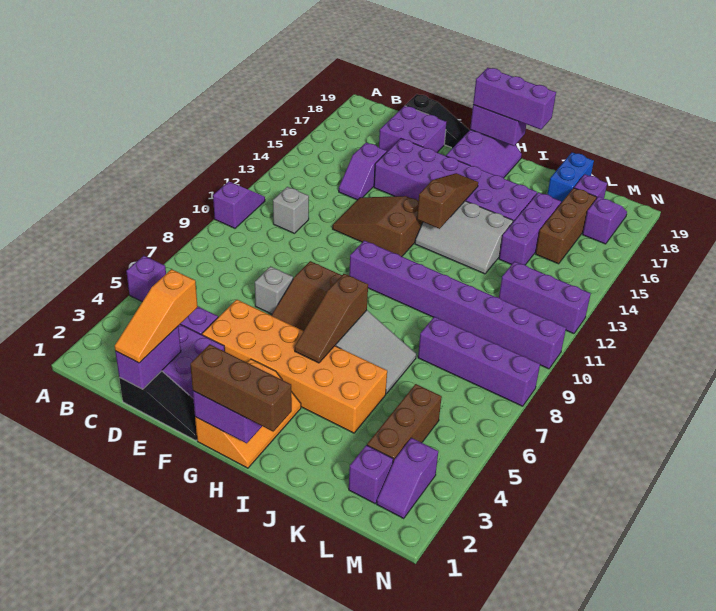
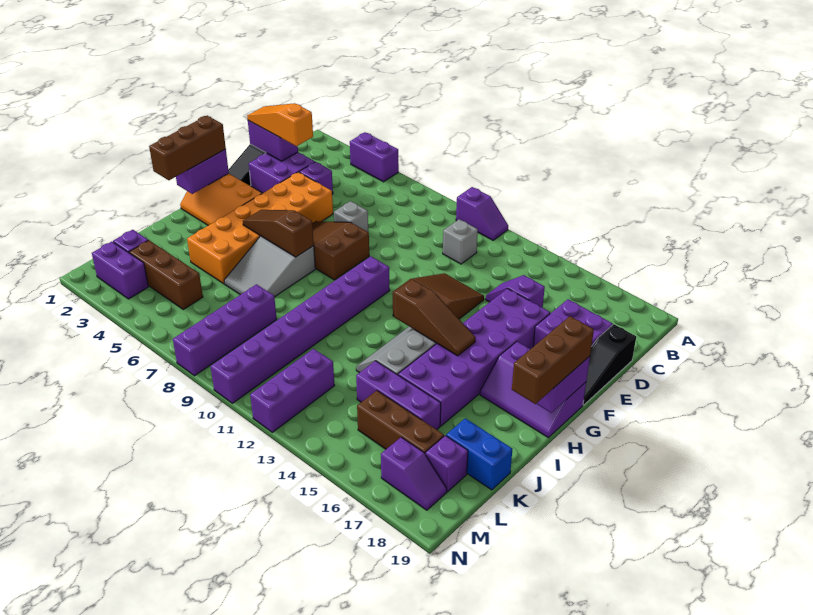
purple 1x1 brick [126,256,166,302] -> purple 1x2 brick [350,132,399,182]
purple 1x3 brick [473,68,556,130] -> brown 1x3 brick [512,316,594,404]
purple 1x2 slope [377,438,438,518] -> purple 1x2 brick [92,242,148,299]

